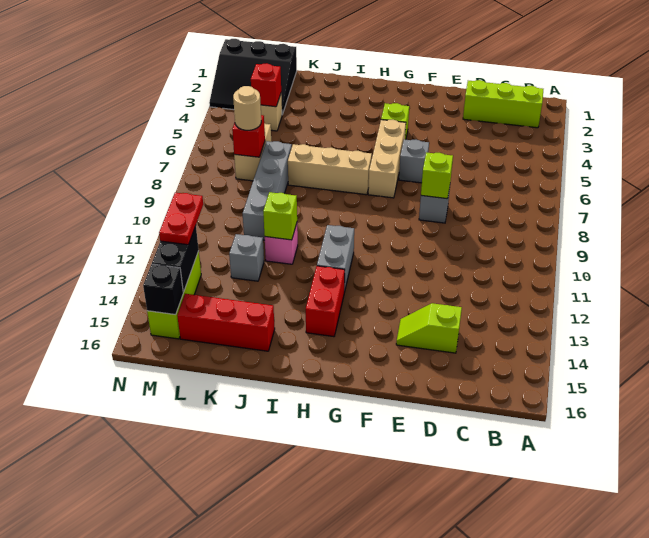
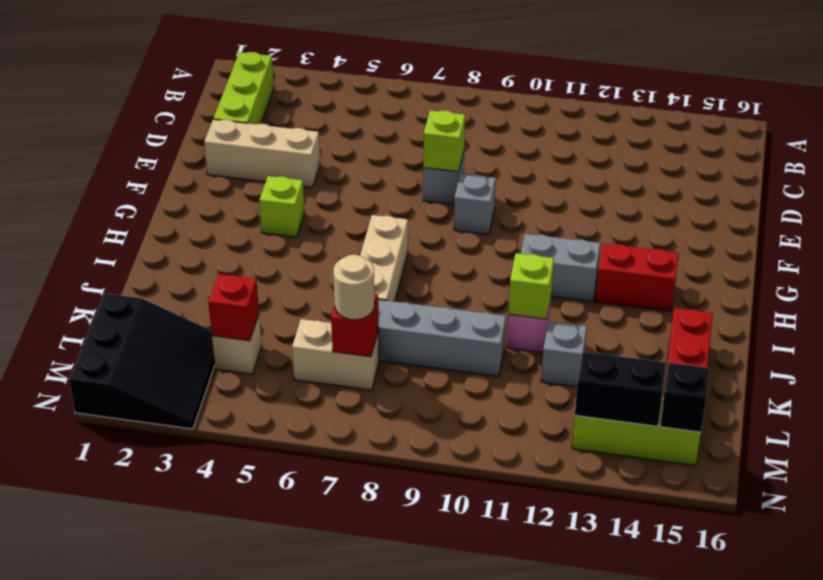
lime 1x2 slope [396,303,462,353] -> none
grey 1x1 brick [399,139,429,183] -> grey 1x1 brick moved to [454,174,496,235]
tan 1x3 brick [368,120,406,198] -> tan 1x3 brick moved to [204,119,320,187]
red 1x2 plate [159,193,203,245] -> none

